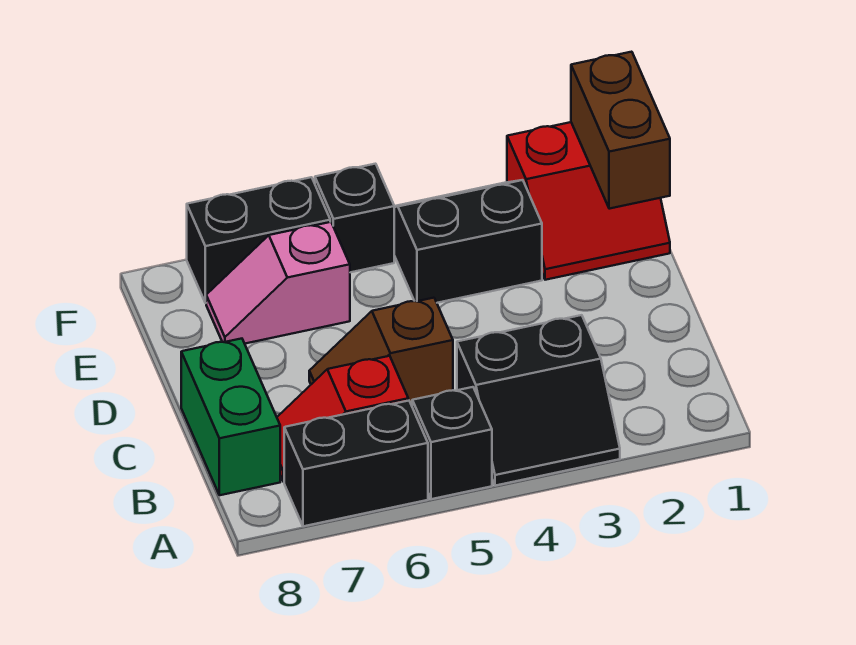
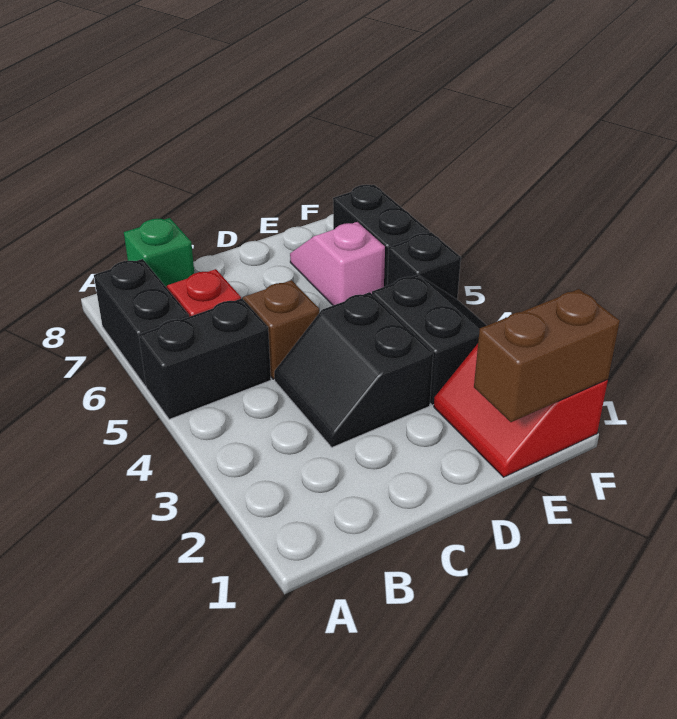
black 2x2 slope [457,315,620,486] -> black 2x2 slope moved to [274,292,433,447]
black 1x1 brick [412,387,492,499] -> black 1x2 brick [139,298,271,419]
green 1x2 brick [181,339,280,495] -> green 1x1 brick [124,218,194,286]

